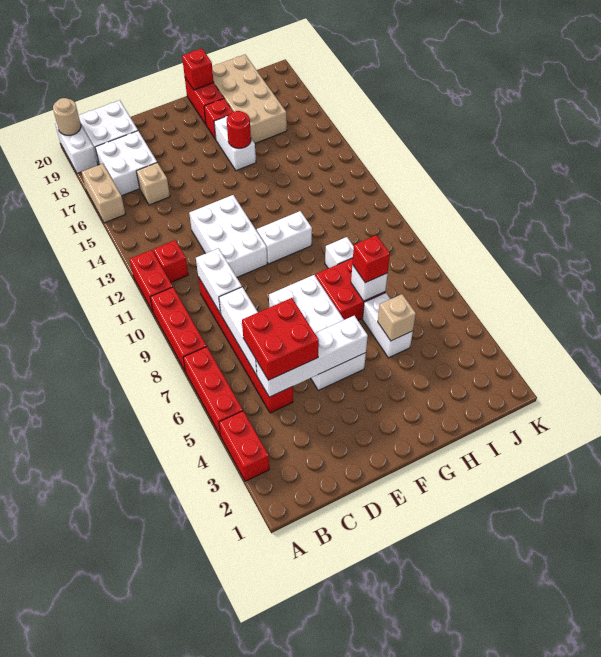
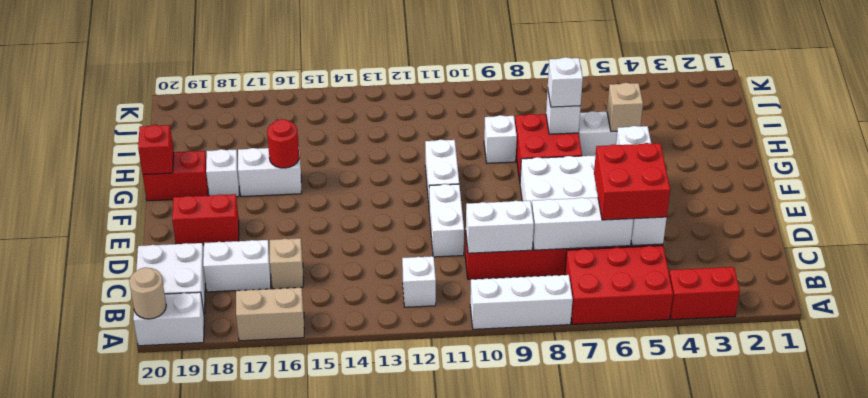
red 1x3 brick [183,347,243,436] -> red 2x3 brick [565,246,673,325]
red 1x3 brick [150,287,207,372] -> white 1x3 brick [470,275,573,329]
red 1x2 brick [129,250,173,312] -> red 1x2 brick moved to [172,194,239,244]
red 1x1 brick [153,240,188,282] -> white 1x1 brick [402,256,436,307]
white 2x2 brick [95,131,157,196] -> white 1x2 brick [203,240,271,292]
white 2x3 brick [189,195,267,277] -> white 1x2 brick [429,184,464,257]
red 1x1 brick [204,99,233,140] -> white 1x1 brick [206,149,239,197]
red 1x1 brick [352,235,390,283] -> white 1x1 brick [548,57,583,107]
tan 2x4 brick [212,55,287,143] -> none

